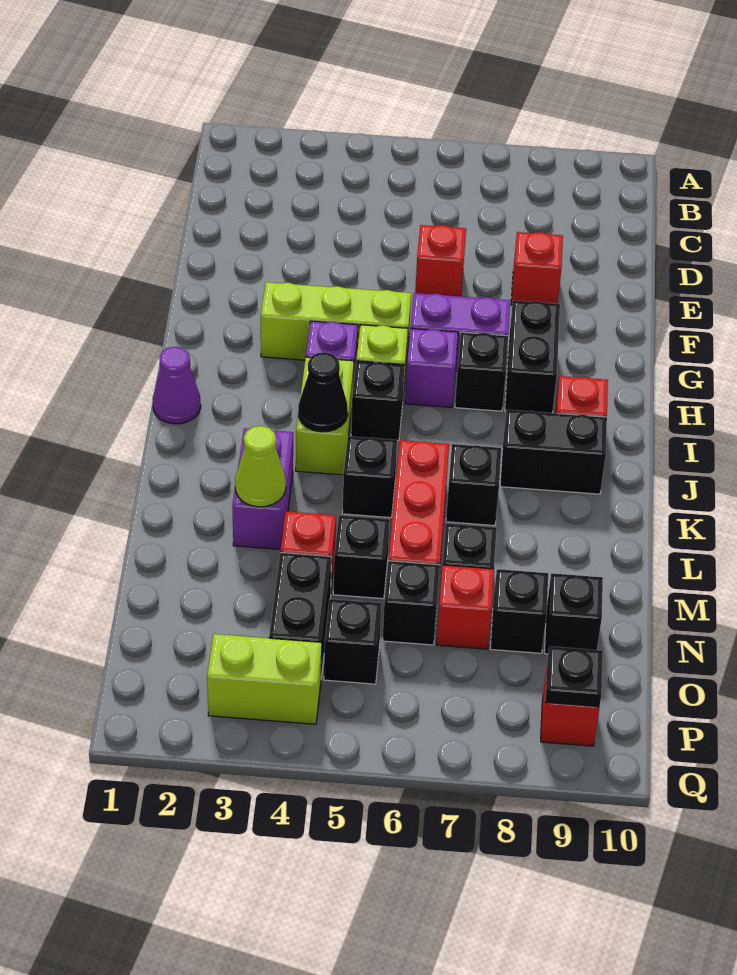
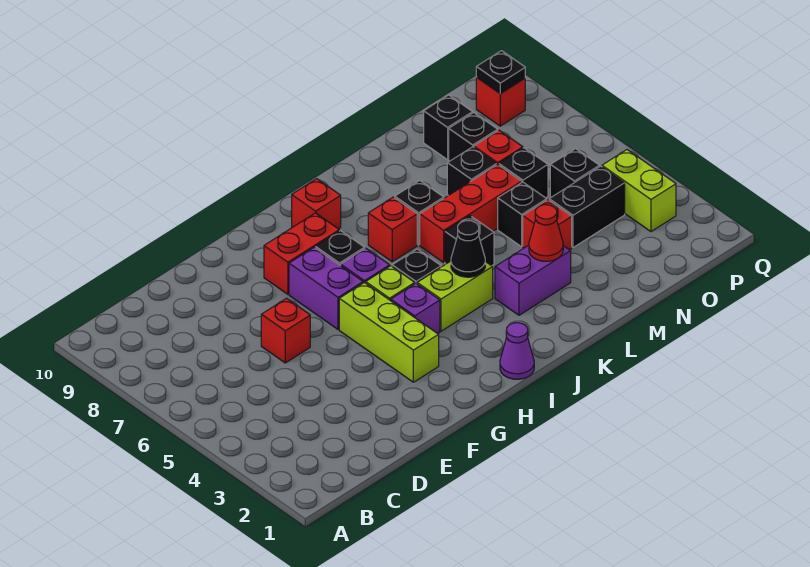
red 1x1 brick [511,232,563,305] -> red 1x1 brick moved to [368,197,417,262]
black 1x2 brick [505,300,560,413] -> red 1x2 brick [264,213,339,294]
black 1x2 brick [500,410,607,494] -> none
lime 1x1 cone [235,426,286,507] -> red 1x1 cone [529,205,563,261]

